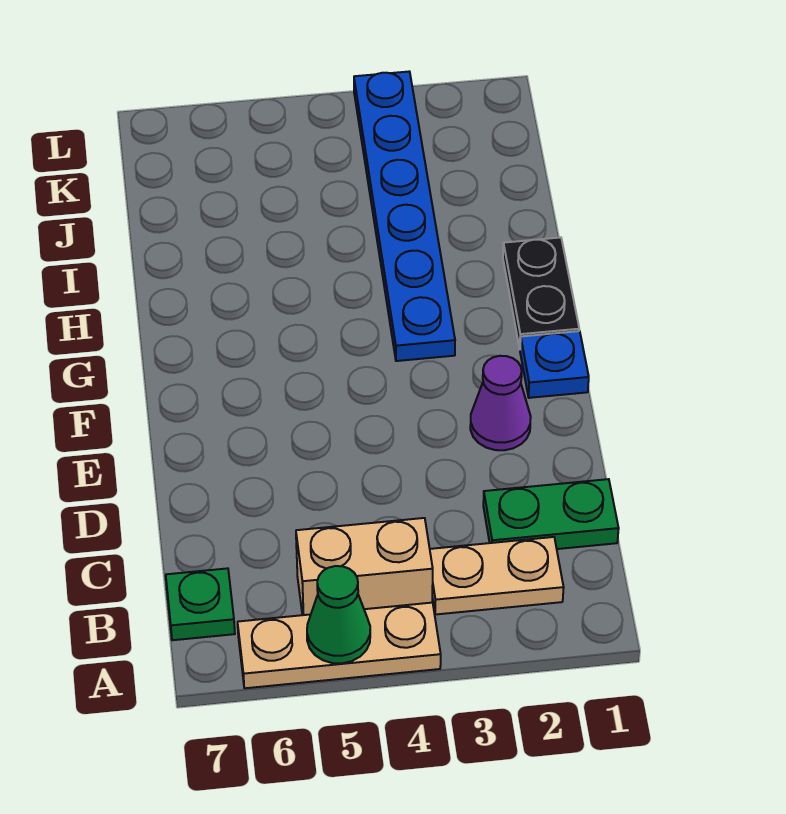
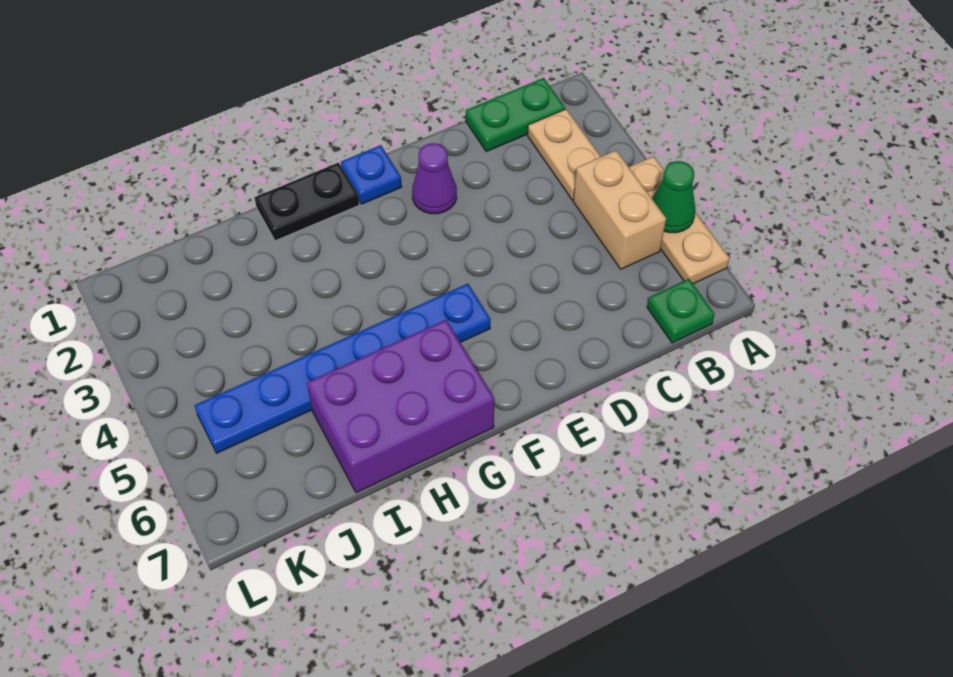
green 1x2 plate [483,479,619,549] -> green 1x2 plate turned to [466,78,565,152]
blue 1x6 plate [354,72,455,361] -> blue 1x6 plate moved to [194,284,491,453]
none -> purple 2x3 brick [307,320,494,493]

